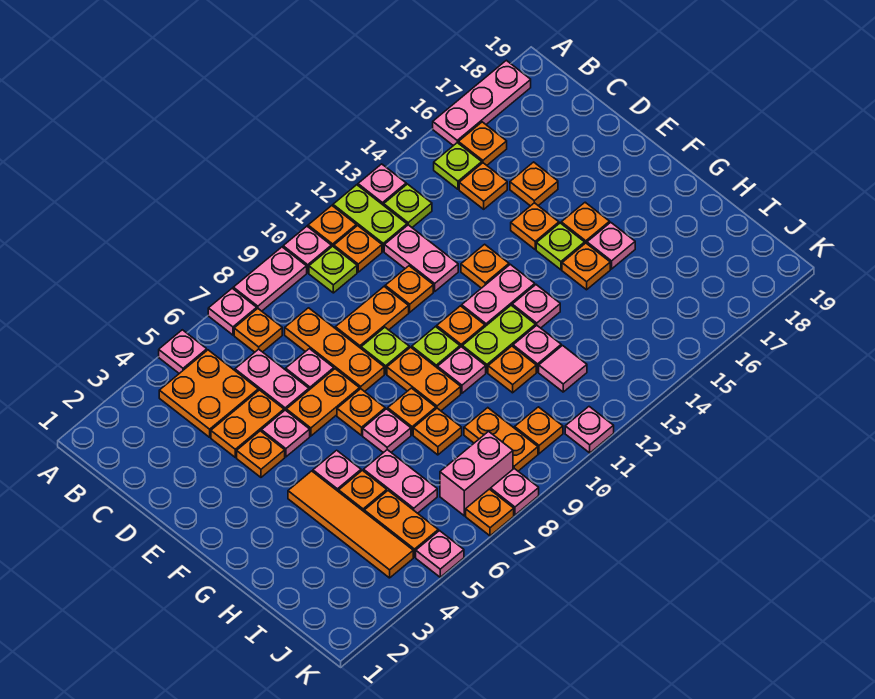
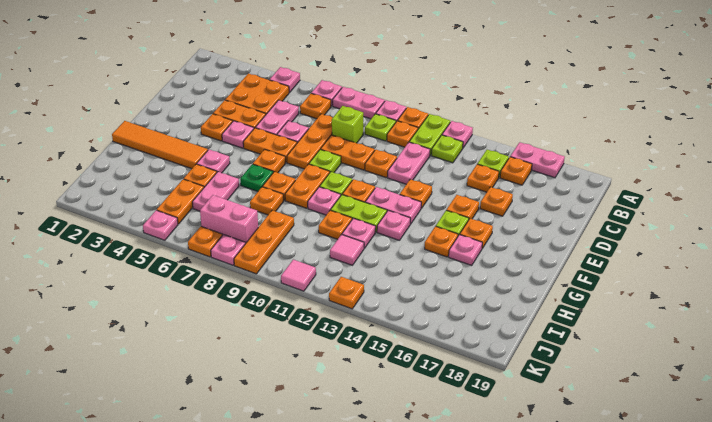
pink 1x3 plate [433,60,531,146] -> pink 1x2 plate [510,142,565,178]
none -> lime 1x1 brick [332,106,363,143]
orange 1x4 tile [288,471,413,578] -> orange 1x4 tile turned to [112,121,208,169]
pink 1x1 plate [363,409,411,453] -> green 1x1 plate [240,164,273,191]
orange 1x2 plate [464,408,538,471] -> orange 1x3 plate [234,210,294,274]
orange 1x1 plate [515,407,563,454] -> orange 1x1 plate moved to [329,277,364,309]
pink 1x1 plate [565,407,614,453] -> pink 1x1 tile [281,260,316,291]

